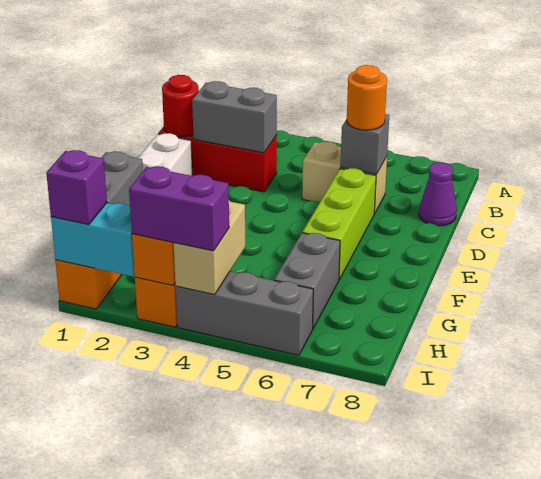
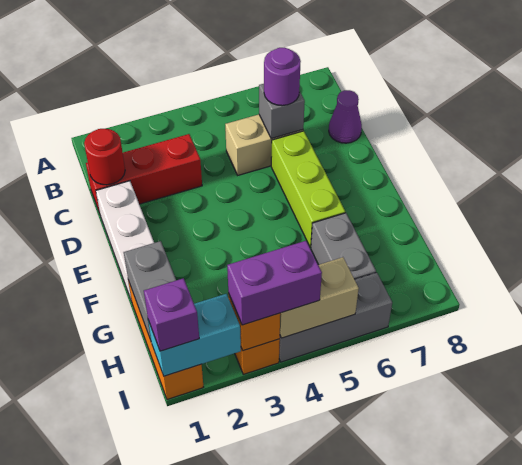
grey 1x2 brick [192,81,277,153] -> none
orange 1x1 round brick [347,65,387,130] -> purple 1x1 round brick [264,48,301,106]
tan 1x2 brick [174,201,245,295] -> tan 1x2 brick turned to [280,257,359,338]

